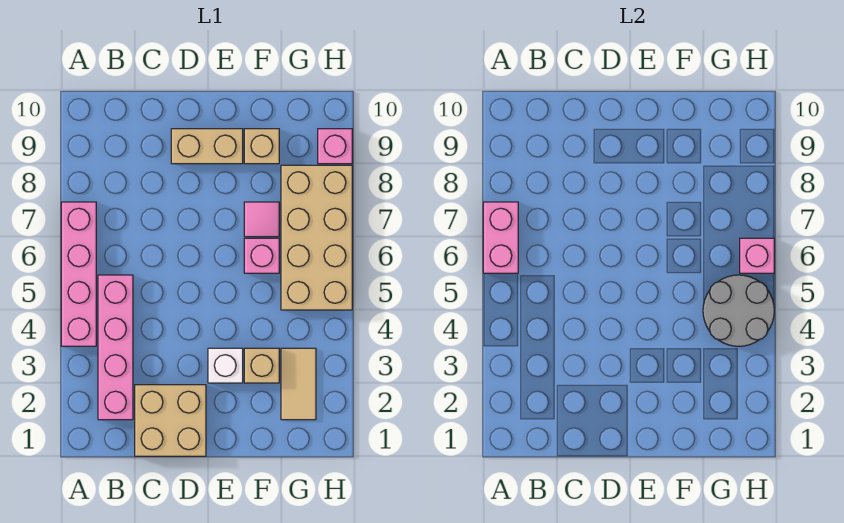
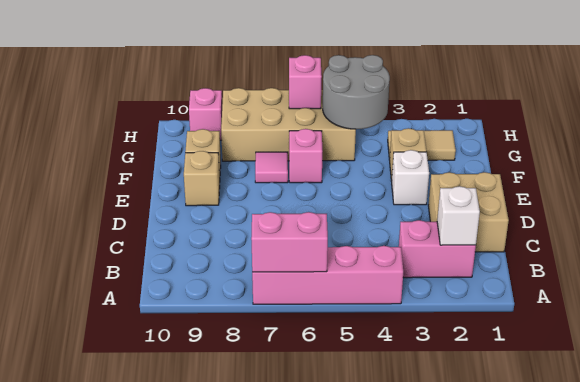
pink 1x4 brick [98,275,133,420] -> pink 1x2 brick [399,220,476,278]
none -> white 1x1 brick [437,186,480,245]
tan 1x2 brick [171,129,243,164] -> tan 1x1 brick [184,151,220,206]

